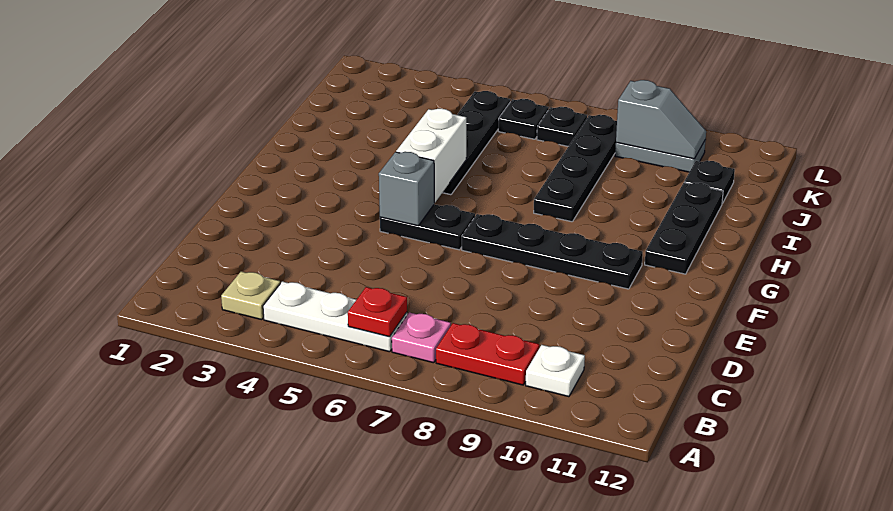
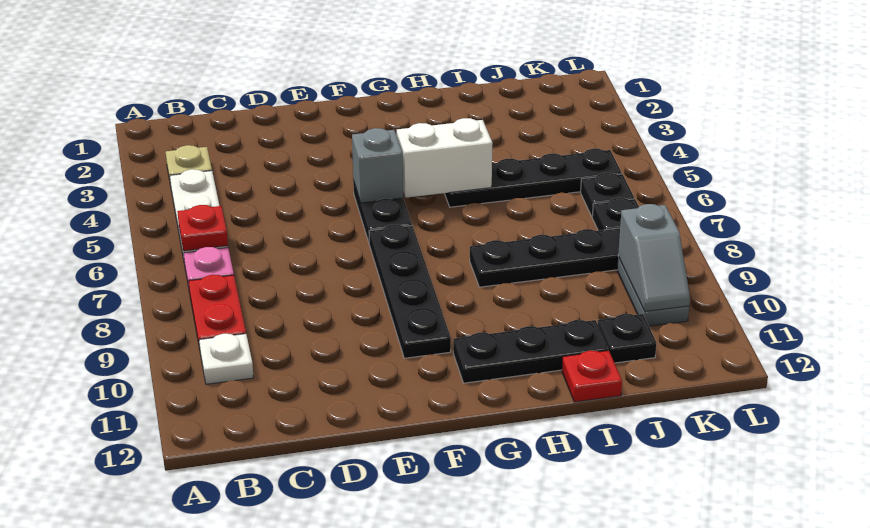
none -> red 1x1 plate [562,350,622,402]

